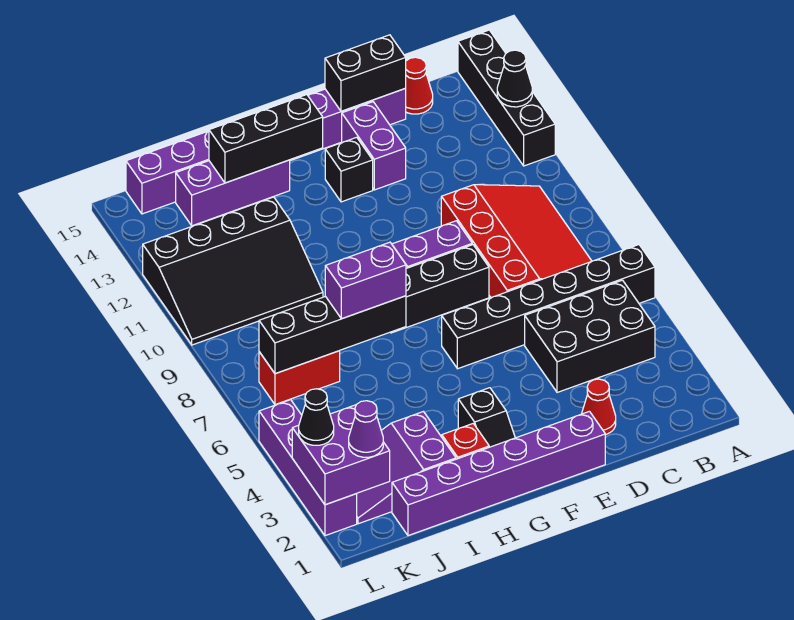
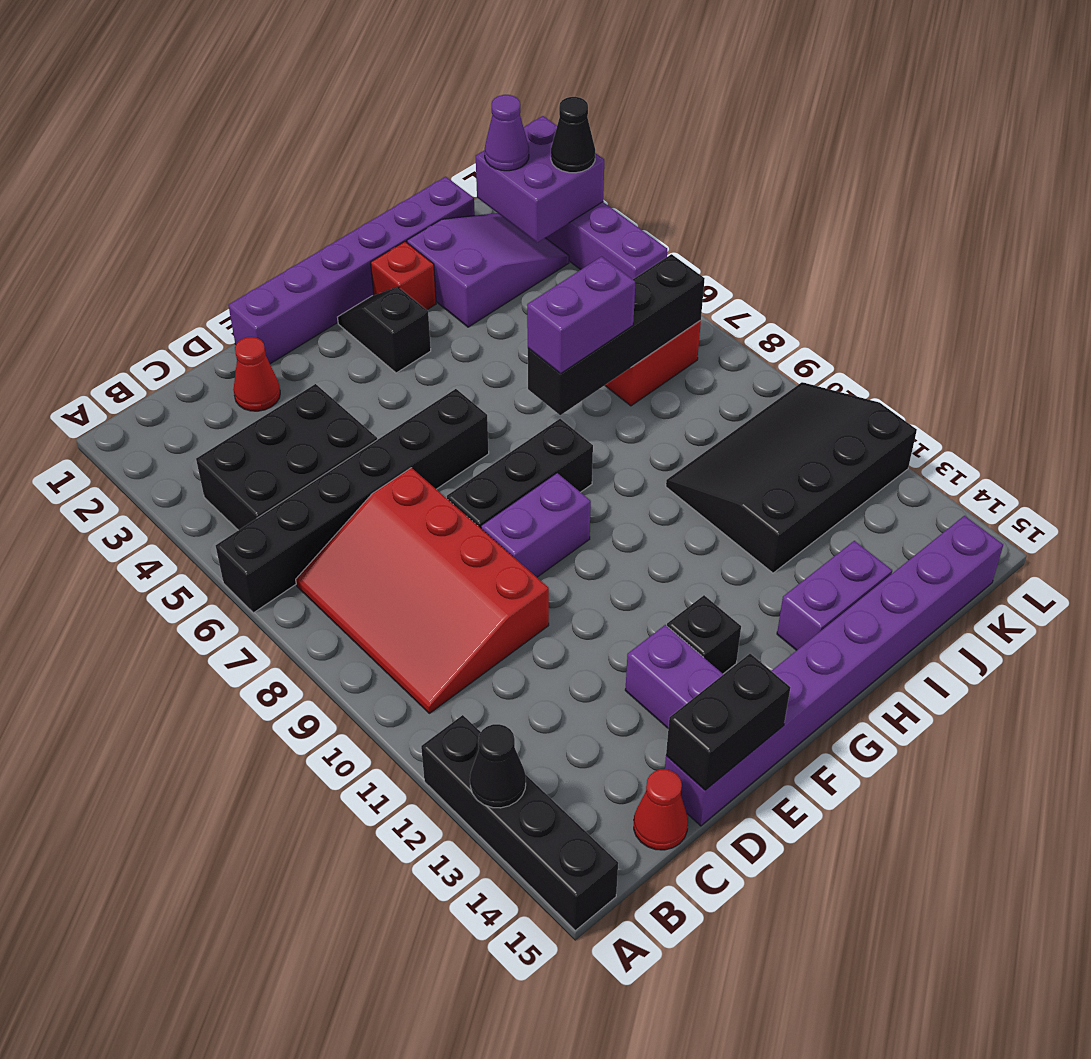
black 1x3 brick [209,95,323,183] -> none
purple 1x3 brick [176,160,290,226] -> purple 1x2 brick [777,541,892,650]

